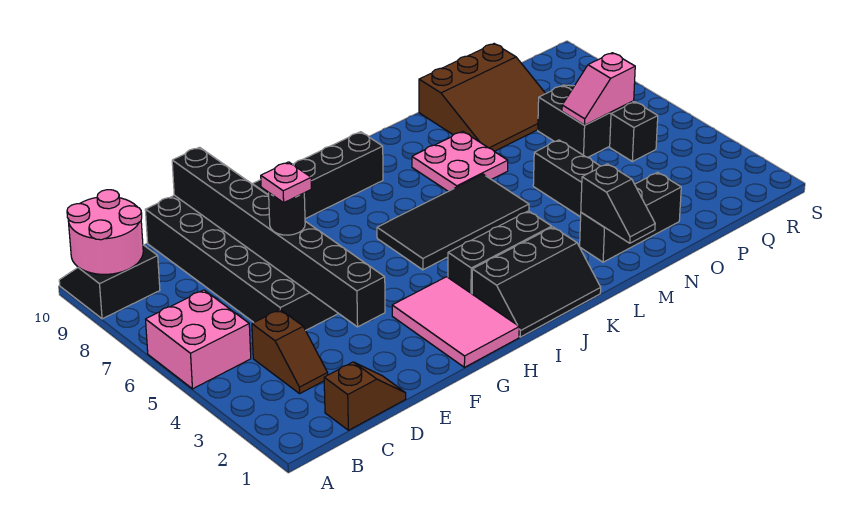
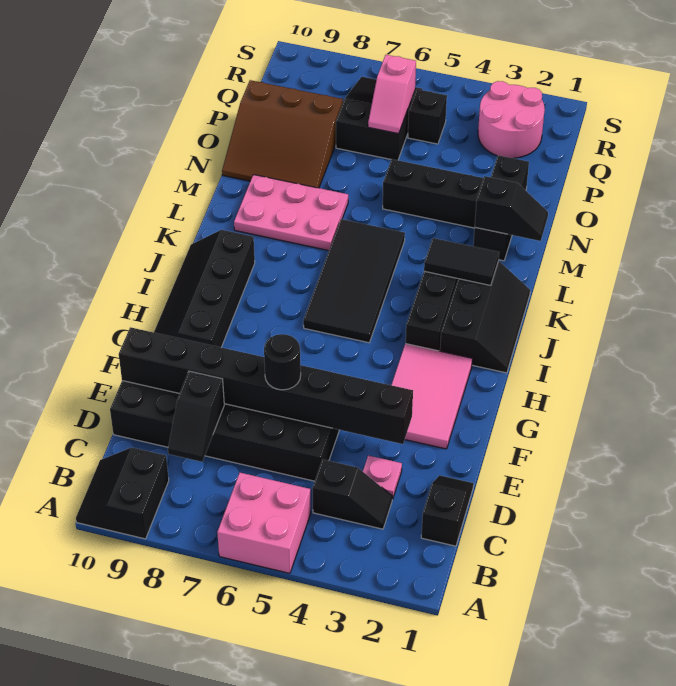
pink 2x2 round brick [67,190,143,274] -> pink 2x2 round brick moved to [478,81,545,158]
brown 1x2 slope [324,362,406,430] -> black 1x2 slope [421,475,474,546]
brown 1x2 slope [252,310,328,393] -> black 1x2 slope [312,460,392,529]
none -> black 1x2 slope [168,371,224,462]
pink 1x1 plate [261,162,311,203] -> pink 1x1 plate moved to [363,455,402,499]
pink 2x3 tile [392,277,519,367] -> pink 2x3 tile turned to [392,344,472,449]
none -> black 1x2 tile [424,238,499,285]
pink 2x2 plate [412,131,508,191] -> pink 2x3 plate [234,175,348,250]
brown 3x3 slope [419,44,546,151] -> brown 3x3 slope turned to [222,80,343,188]

